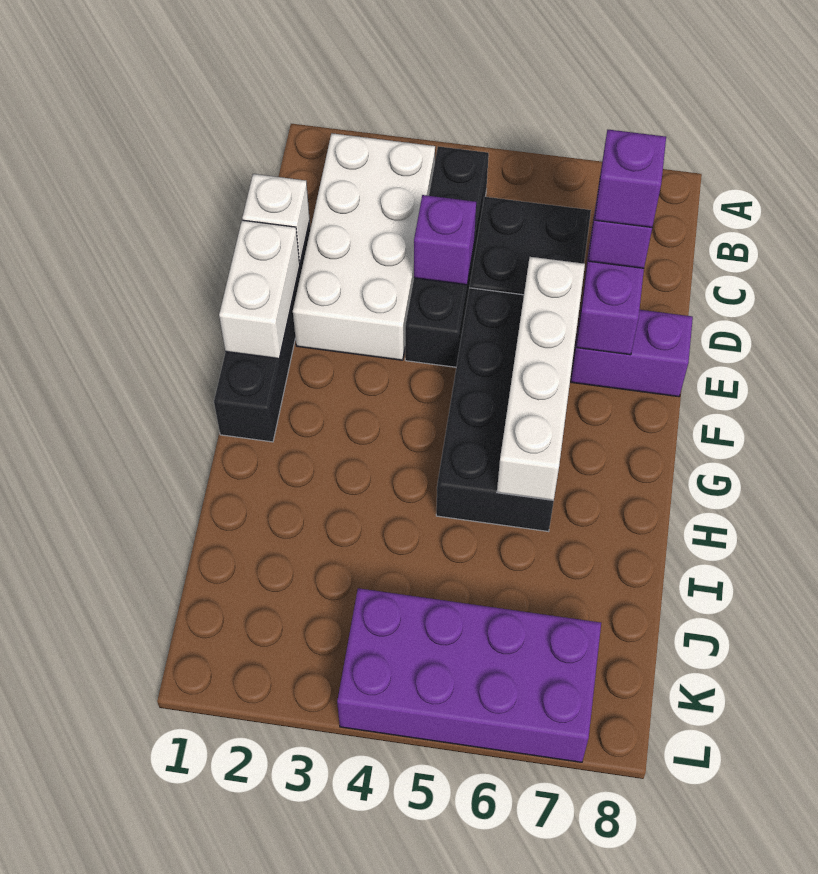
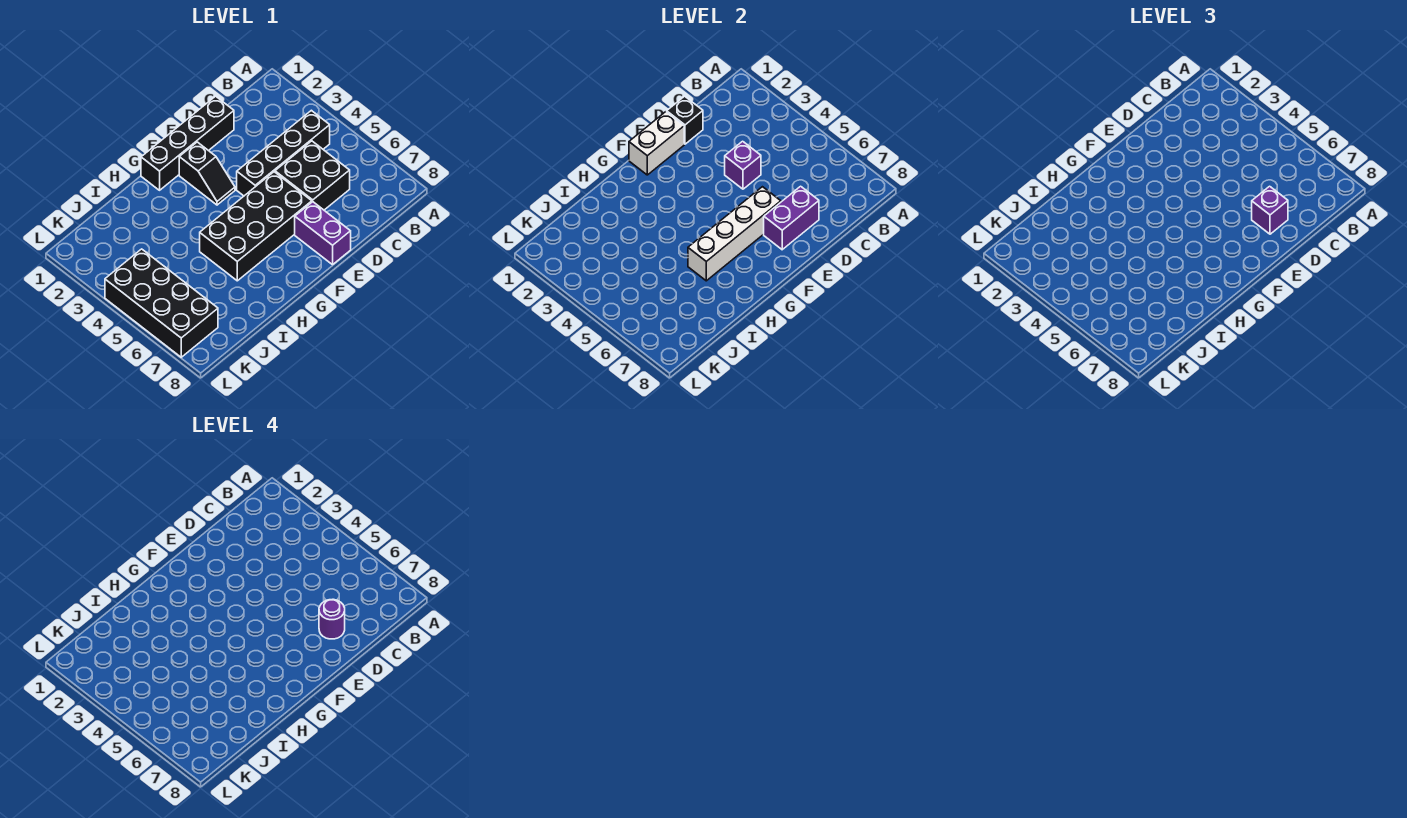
white 2x4 brick [293,133,435,360] -> none
white 1x1 brick [242,174,310,263] -> black 1x1 brick [667,96,703,144]
purple 1x1 brick [595,130,666,227] -> purple 1x1 round brick [319,599,345,639]
none -> black 1x2 slope [179,142,235,205]
purple 2x4 brick [337,588,601,762] -> black 2x4 brick [105,249,218,357]

